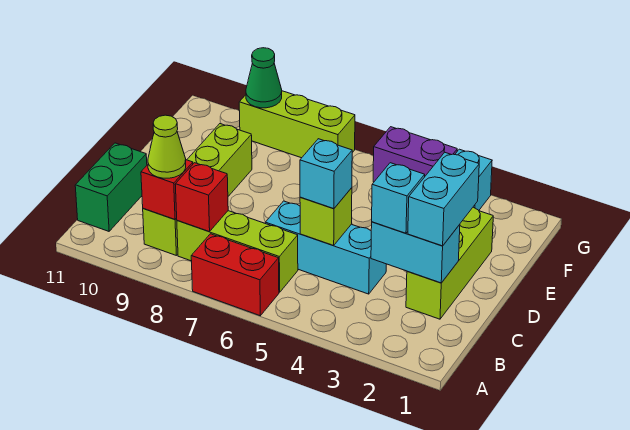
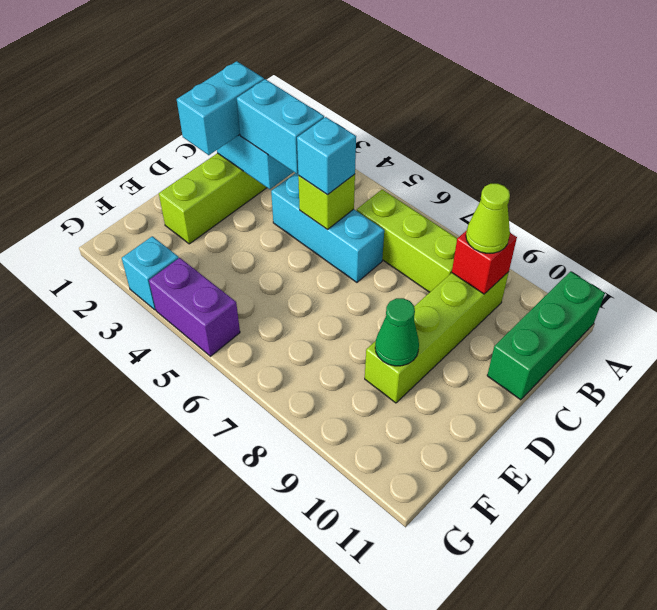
red 1x2 brick [191,234,279,316] -> none
red 1x1 brick [175,163,228,232] -> none
green 1x2 brick [75,143,147,231] -> green 1x3 brick [487,271,605,400]
cyan 1x1 brick [372,163,425,233] -> cyan 1x2 brick [237,79,324,174]
lime 1x3 brick [239,91,355,158] -> none
green 1x1 cone [246,48,282,108] -> green 1x1 cone moved to [375,298,419,366]

